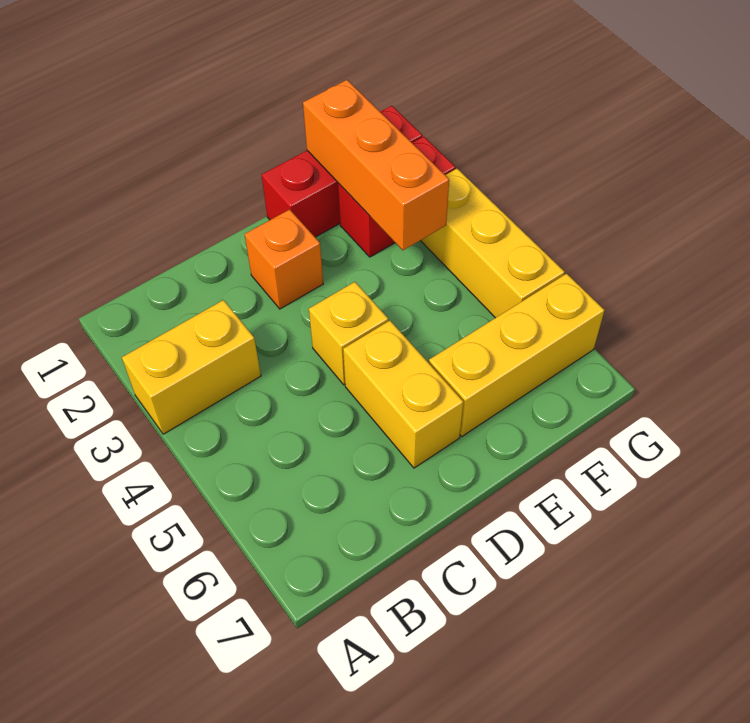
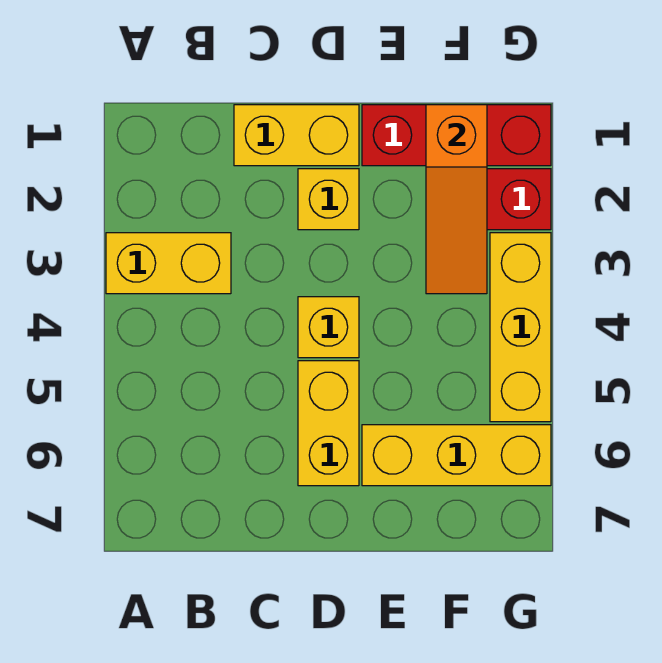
none -> yellow 1x2 brick [234,105,359,166]
orange 1x1 brick [245,209,323,309] -> yellow 1x1 brick [298,169,359,230]
orange 1x3 brick [303,80,449,250] -> orange 1x3 slope [426,105,487,294]

